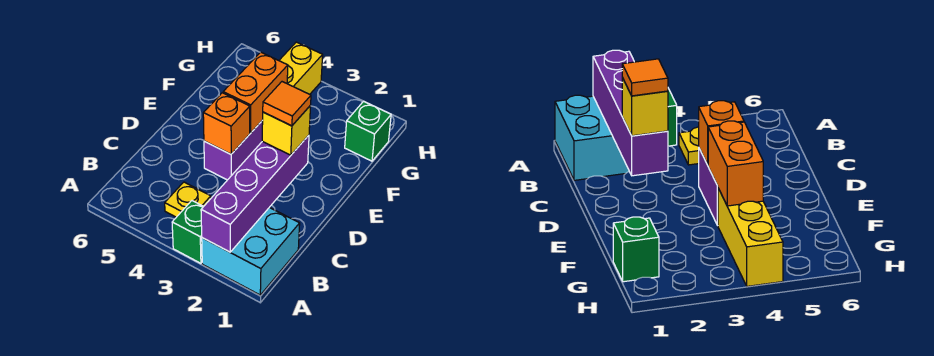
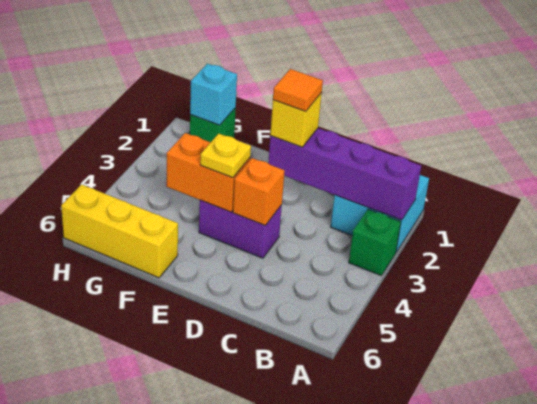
yellow 1x1 plate [165,182,211,217] -> yellow 1x1 plate moved to [200,134,251,178]
yellow 1x3 brick [279,42,323,94] -> yellow 1x3 brick moved to [61,184,178,278]
none -> cyan 1x1 brick [190,64,237,125]

